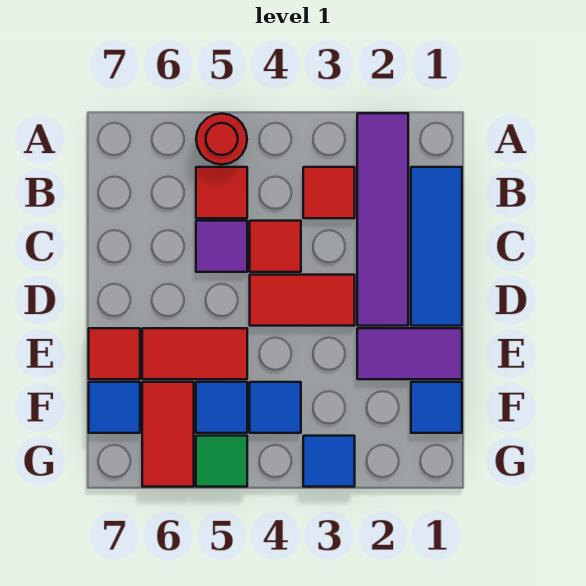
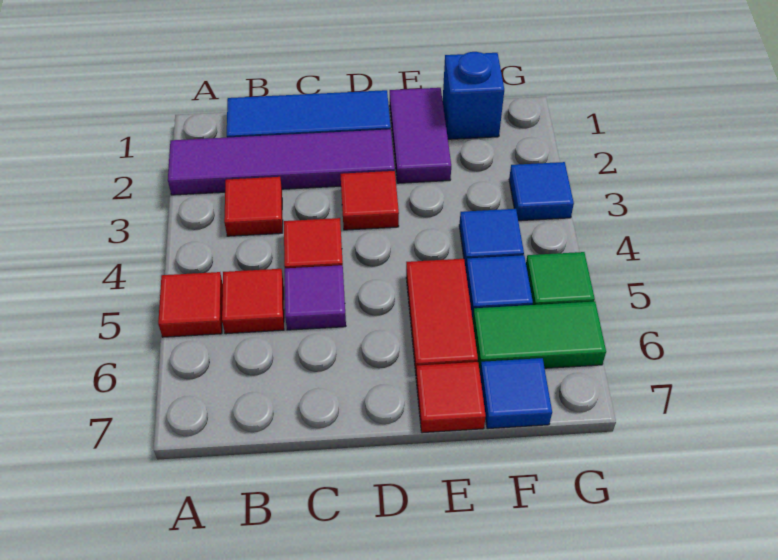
red 1x1 round brick [196,114,247,165] -> red 1x1 tile [158,272,223,337]
red 1x2 tile [250,275,355,326] -> red 1x1 tile [340,171,399,230]
blue 1x1 tile [411,382,462,433] -> blue 1x1 brick [443,52,504,139]
red 1x2 tile [142,382,194,487] -> green 1x2 tile [473,301,606,371]

